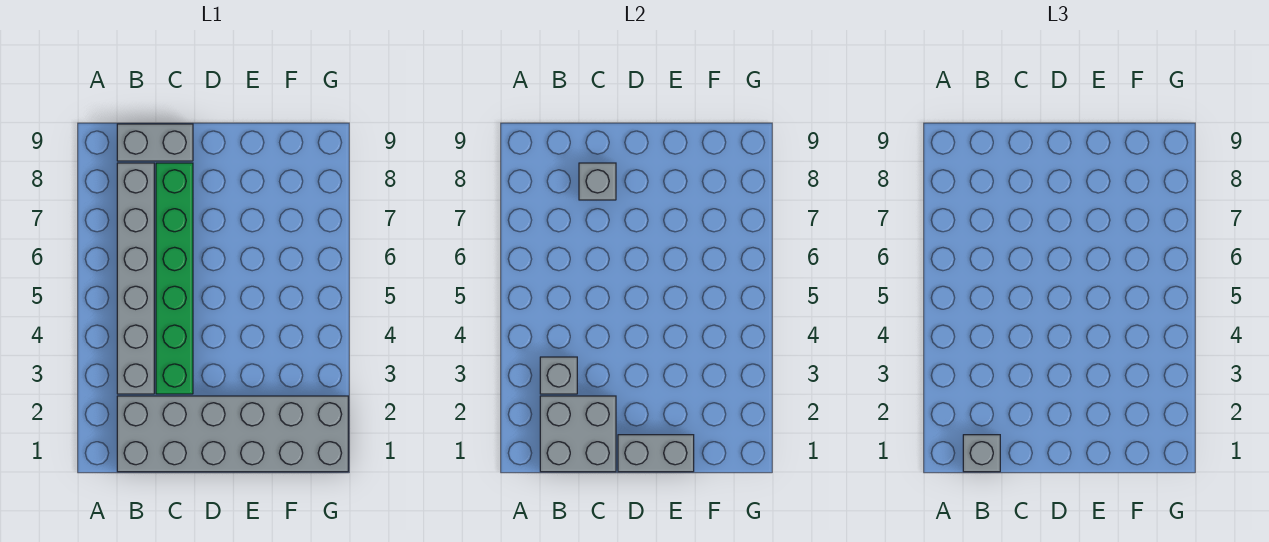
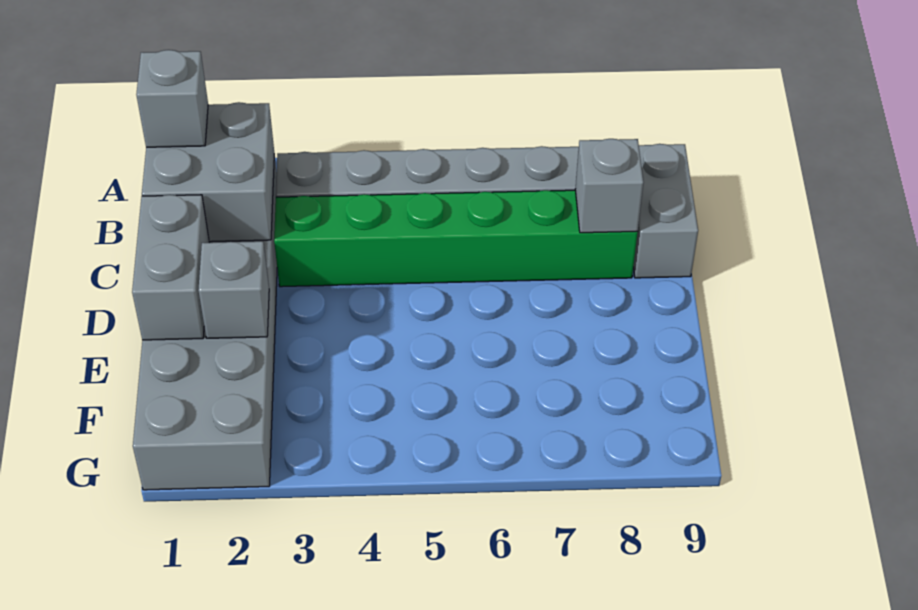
grey 1x1 brick [540,357,577,394] -> grey 1x1 brick moved to [198,241,269,338]

